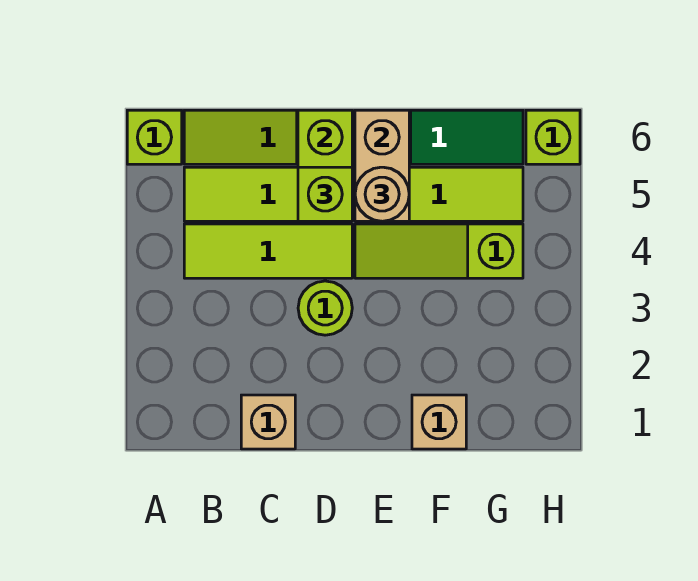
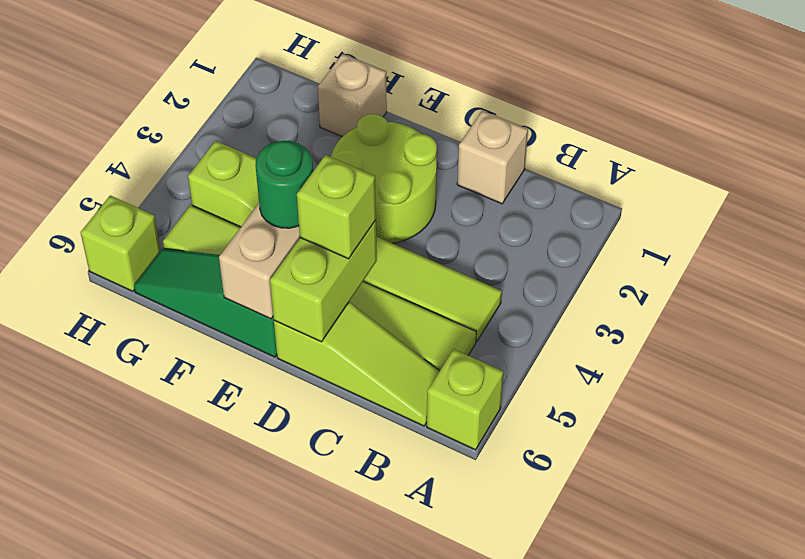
lime 1x1 round brick [298,281,352,335] -> lime 2x2 round brick [331,114,437,243]
tan 1x1 round brick [355,167,409,221] -> green 1x1 round brick [256,141,313,228]

